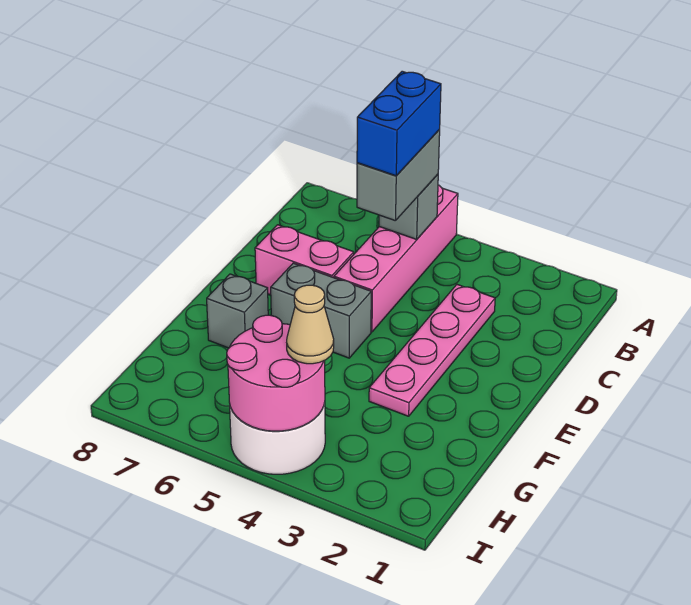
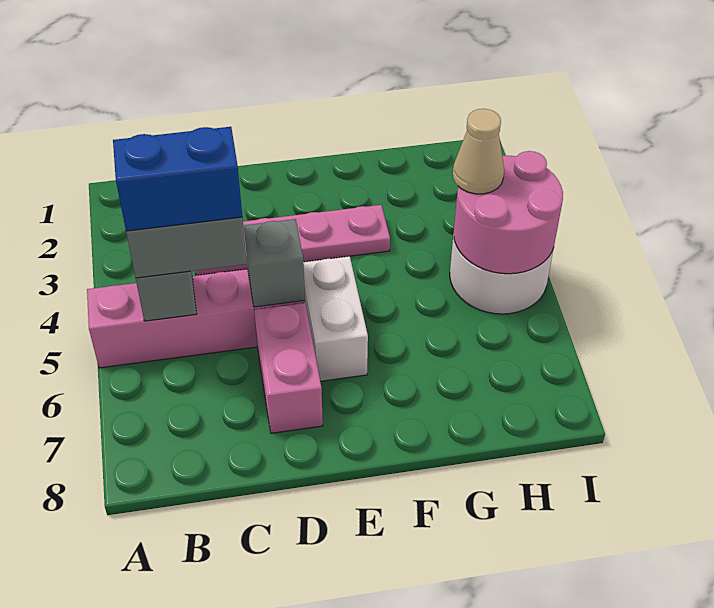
grey 1x2 brick [271,263,371,358] -> white 1x2 brick [303,256,368,381]
grey 1x1 brick [207,274,268,348] -> grey 1x1 brick moved to [244,219,305,307]

